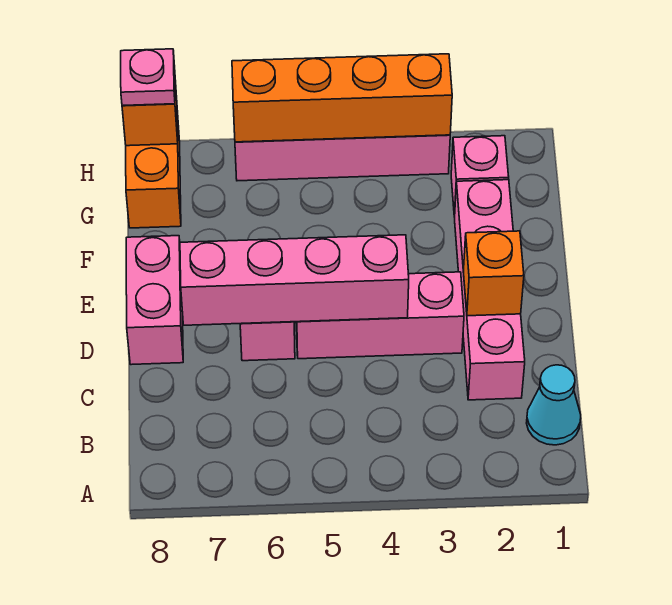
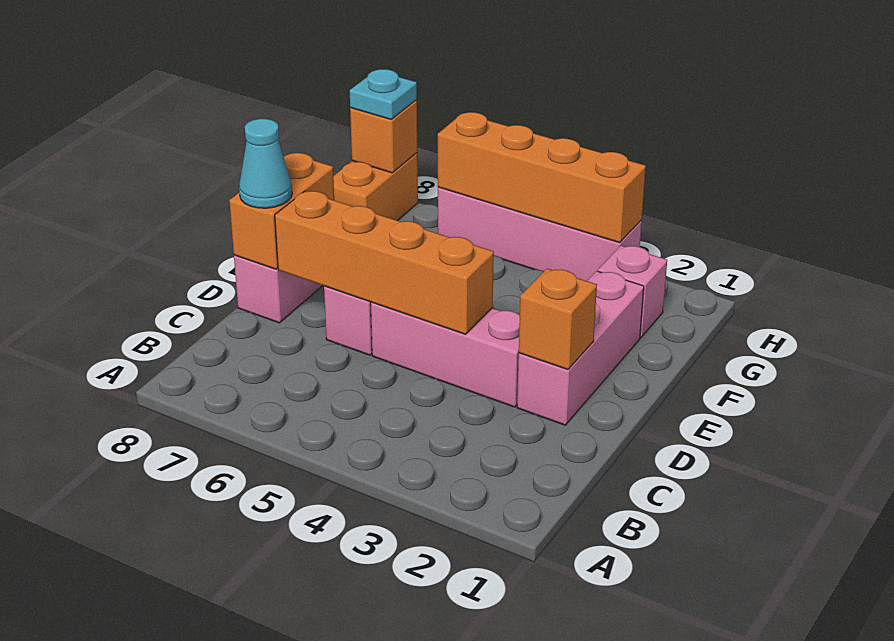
cyan 1x1 cone [527,365,581,445] -> cyan 1x1 cone moved to [239,119,292,208]
pink 1x4 brick [455,180,525,400] -> pink 1x3 brick [517,271,644,425]
pink 1x4 brick [180,235,409,325] -> orange 1x4 brick [275,191,494,334]
none -> orange 1x2 brick [229,153,334,269]
pink 1x1 plate [121,49,175,106] -> cyan 1x1 plate [350,69,417,119]

